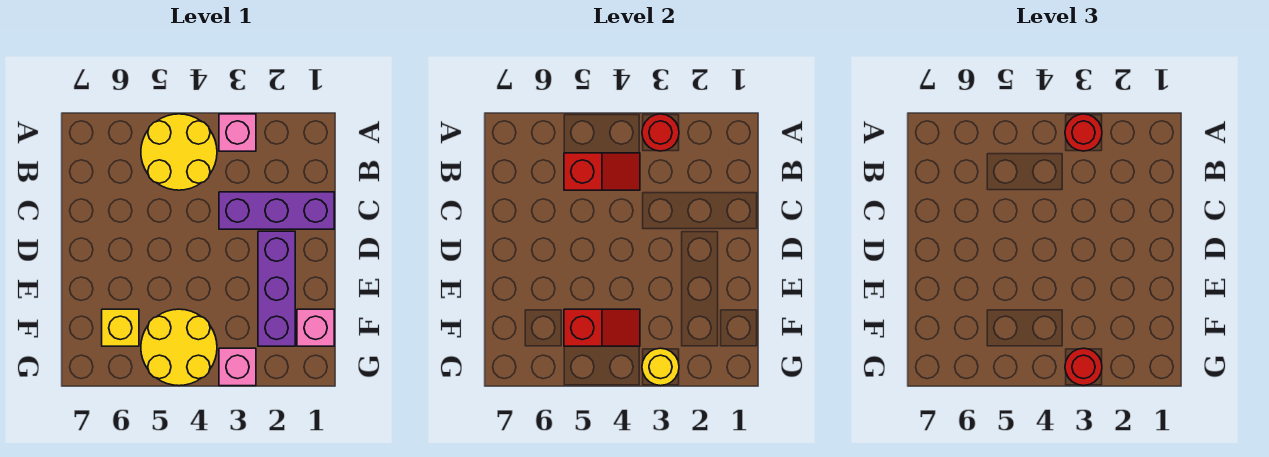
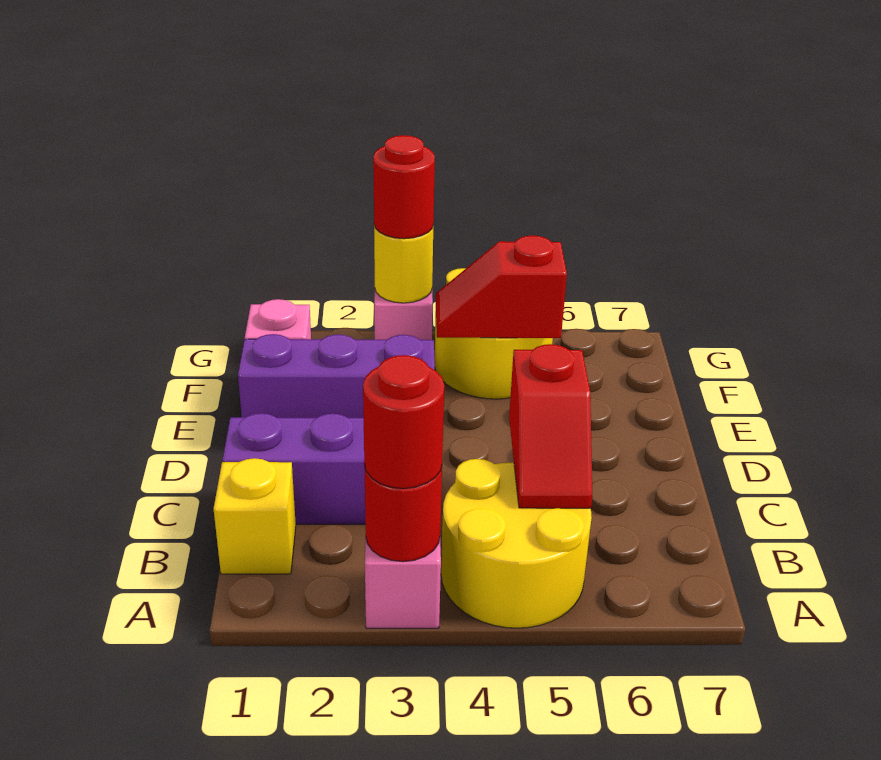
red 1x2 slope [564,153,640,190] -> red 1x2 slope turned to [509,344,592,508]
purple 1x3 brick [258,231,295,346] -> purple 1x3 brick turned to [238,334,435,418]
yellow 1x1 brick [102,309,139,346] -> yellow 1x1 brick moved to [214,458,296,574]

